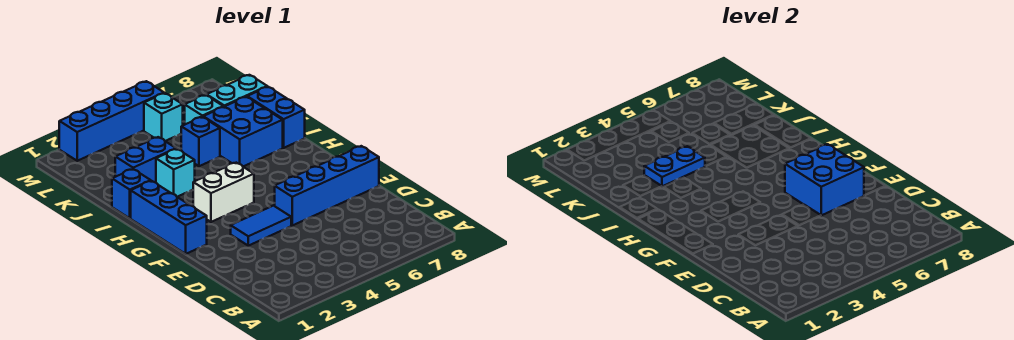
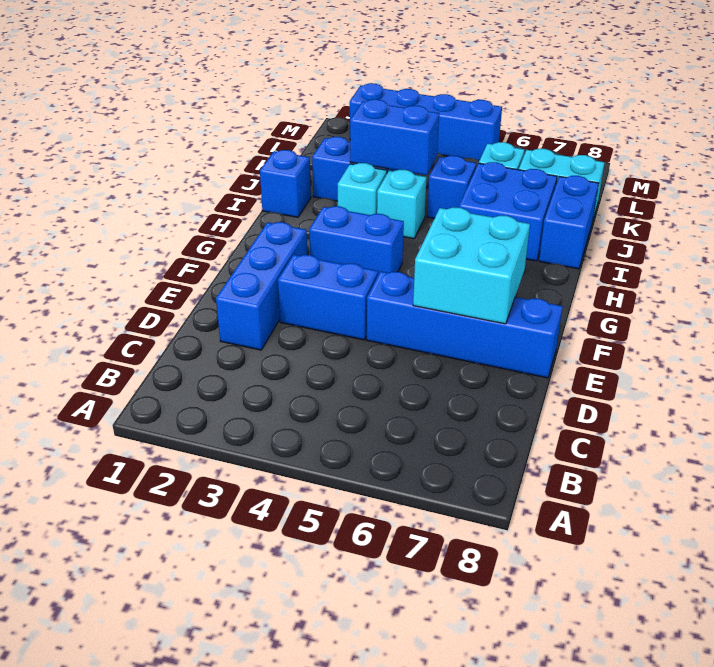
blue 1x2 tile [231,206,291,246] -> blue 1x2 brick [278,255,378,340]
blue 2x2 brick [785,144,864,215] -> cyan 2x2 brick [413,207,530,324]
blue 1x3 brick [131,181,207,254] -> blue 1x3 brick moved to [216,222,308,350]
white 1x2 brick [193,163,254,222] -> blue 1x2 brick [309,206,404,275]
blue 1x2 plate [644,146,705,186] -> blue 1x2 brick [350,99,439,175]
cyan 1x1 brick [144,93,183,141] -> cyan 1x1 brick moved to [377,170,427,239]

